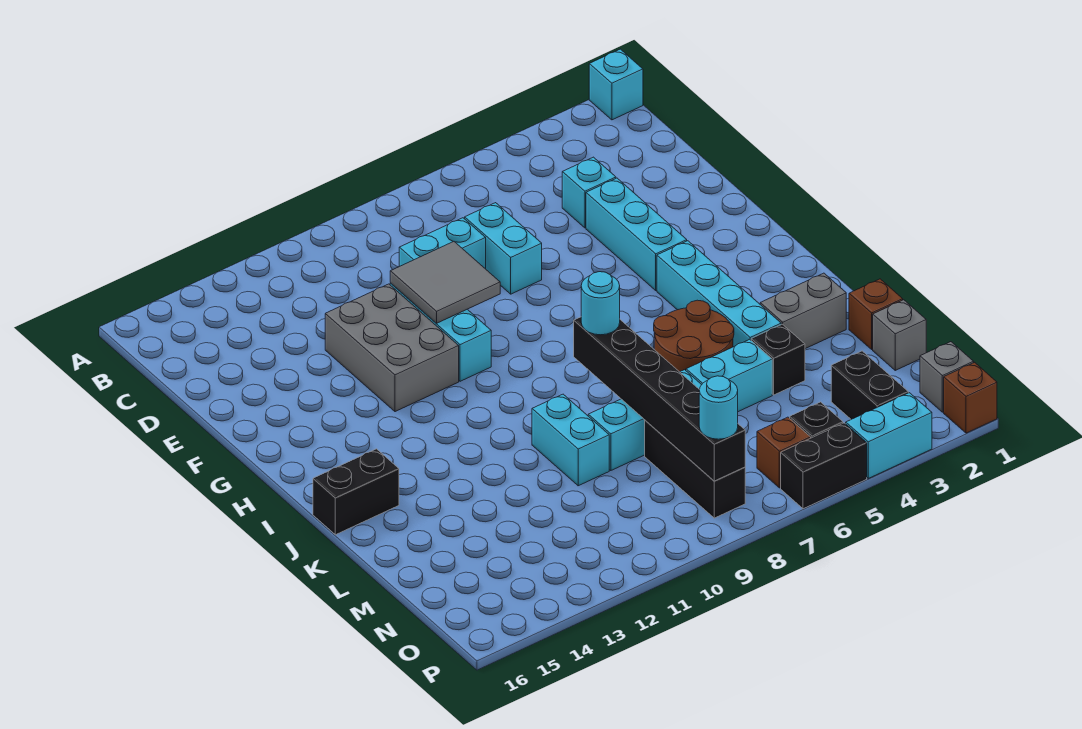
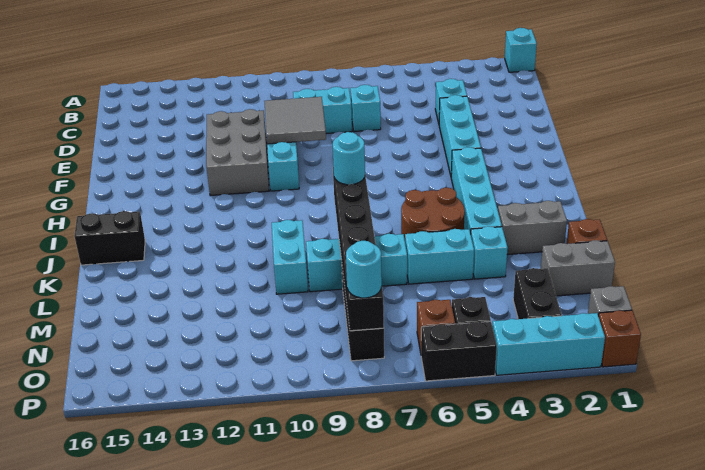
cyan 1x2 brick [465,203,542,294] -> cyan 1x1 brick [350,85,381,132]
black 1x1 brick [751,324,805,395] -> cyan 1x1 brick [471,226,508,279]
grey 1x1 brick [873,300,926,370] -> grey 1x2 brick [541,241,615,296]
cyan 1x2 brick [846,393,932,478] -> cyan 1x3 brick [492,313,605,375]

